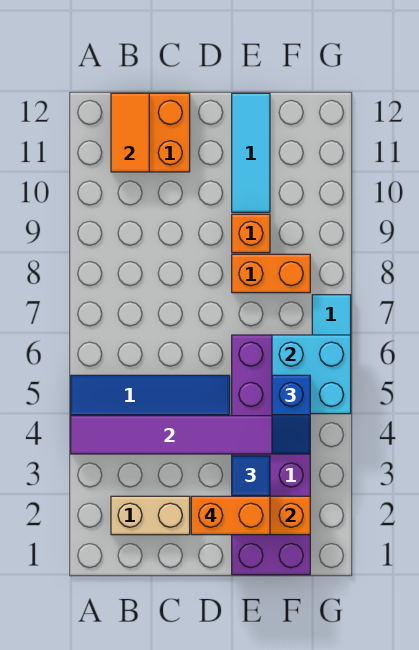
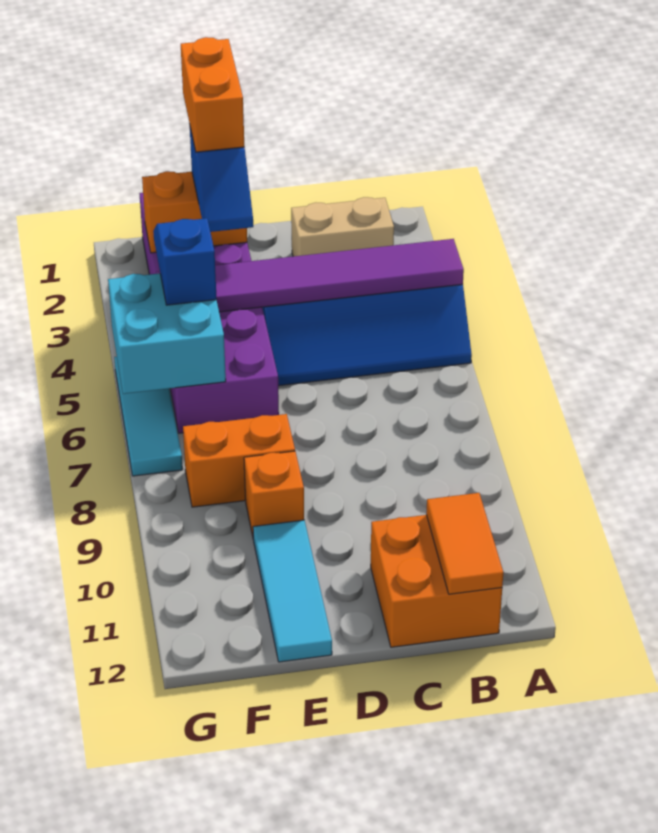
orange 1x2 brick [191,496,270,535] -> orange 1x2 brick turned to [181,37,244,152]

